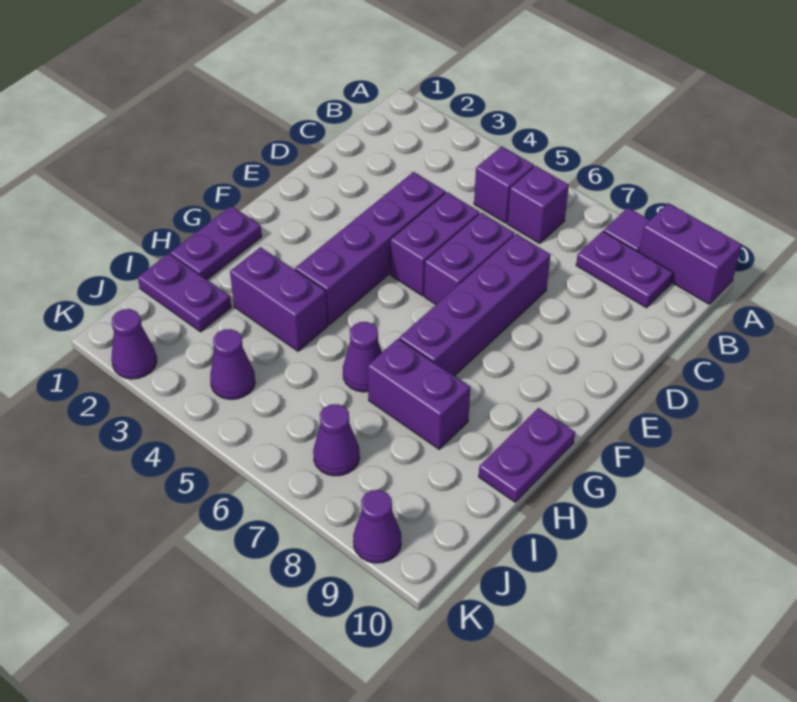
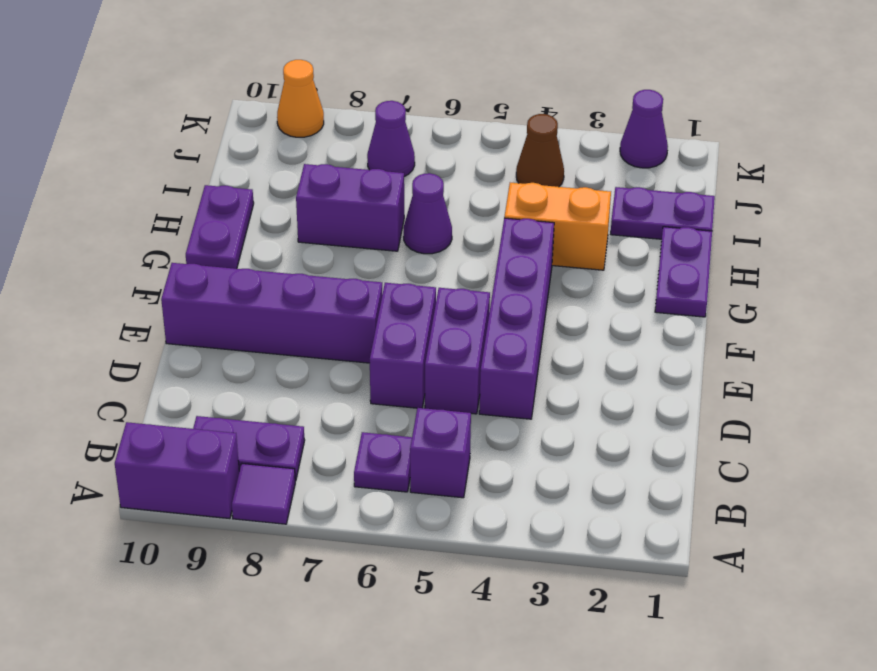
purple 1x1 brick [507,166,569,243] -> purple 1x1 plate [354,432,412,492]
purple 1x4 brick [399,234,550,376] -> purple 1x4 brick turned to [161,263,382,363]
purple 1x2 brick [230,247,328,351] -> orange 1x2 brick [504,183,611,270]
purple 1x1 cone [210,329,255,399] -> brown 1x1 cone [516,114,564,187]
purple 1x1 cone [353,490,401,563] -> orange 1x1 cone [277,60,324,137]

